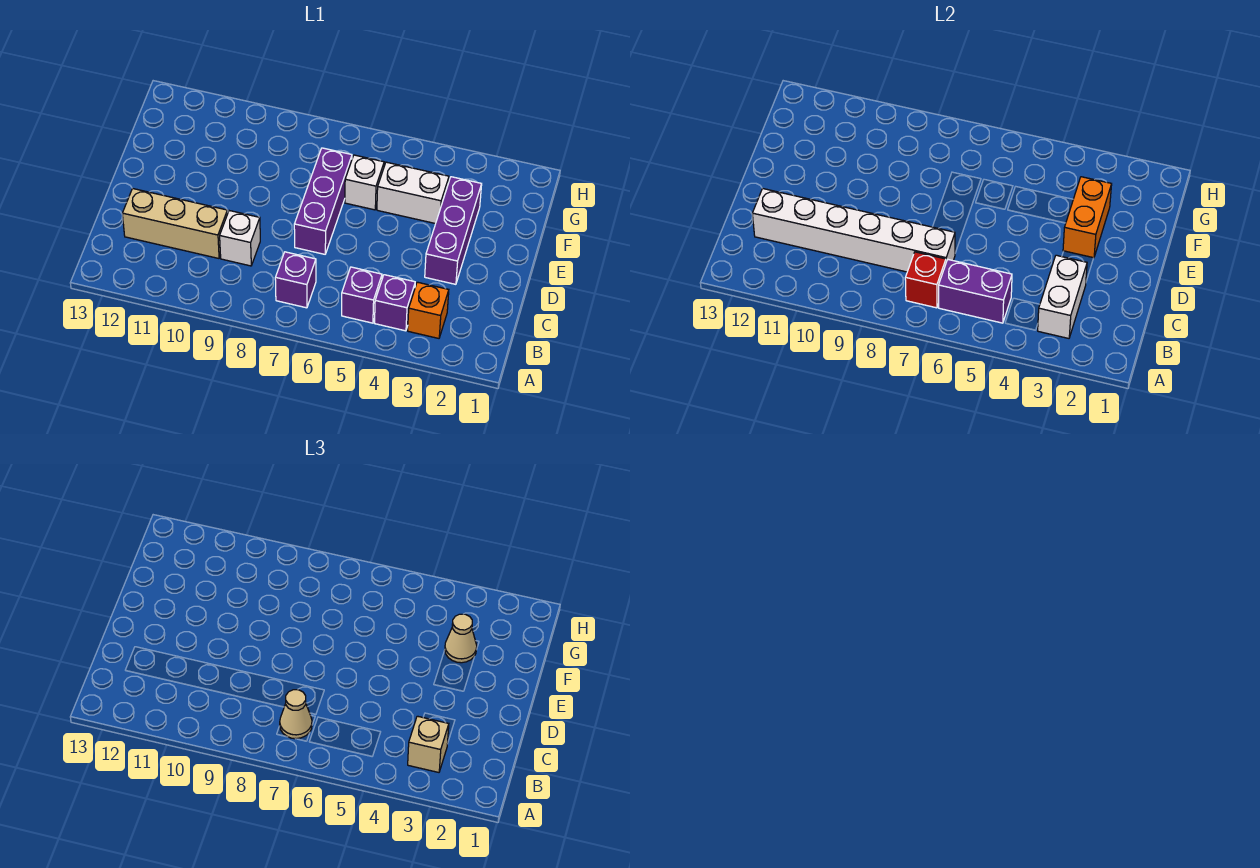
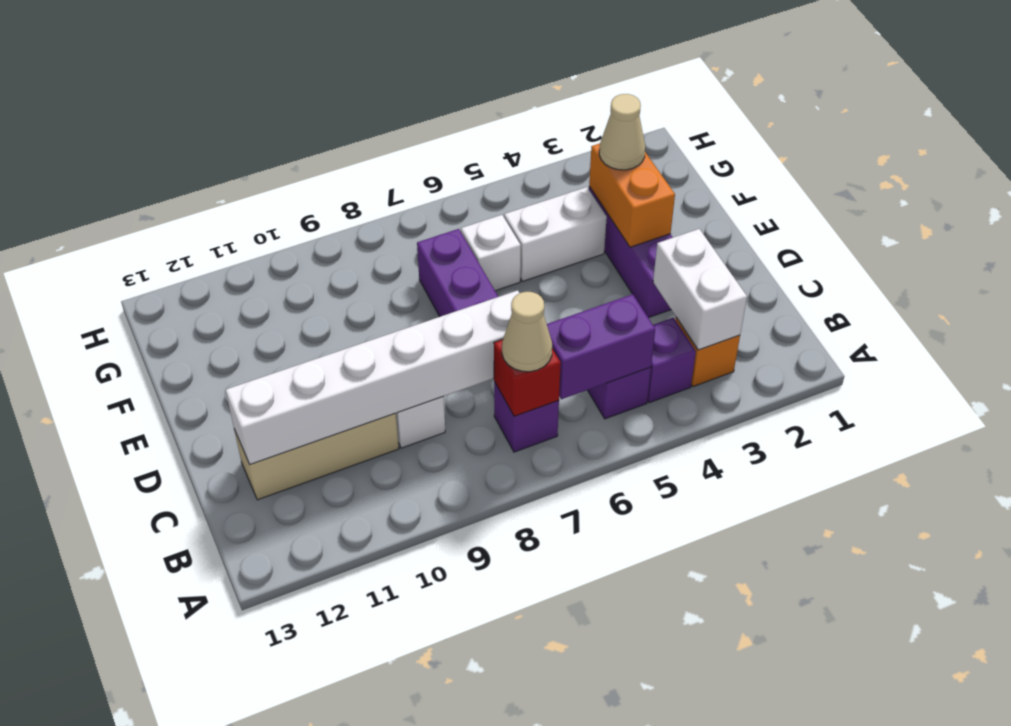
tan 1x1 brick [408,716,449,772] -> none

